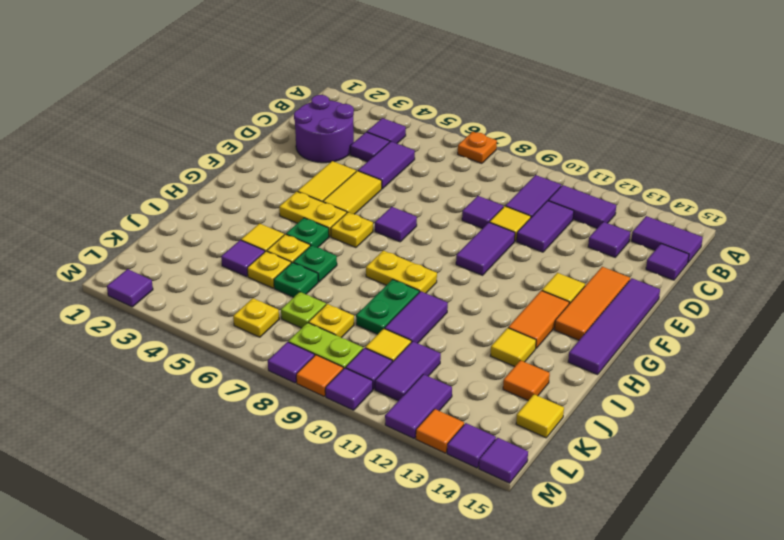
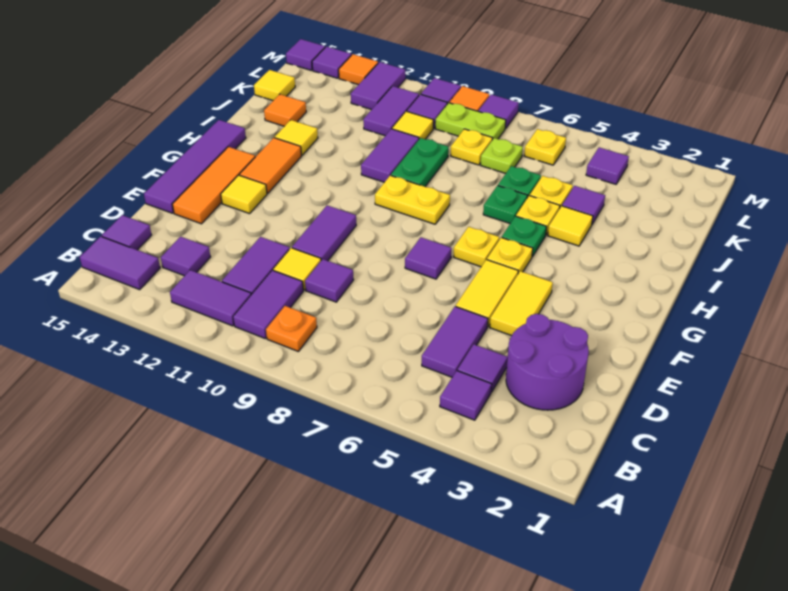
orange 1x1 plate [458,132,497,163] -> orange 1x1 plate moved to [266,306,317,351]
yellow 1x2 plate [279,192,347,237] -> yellow 1x1 plate [487,237,533,273]
purple 1x1 tile [107,269,153,307] -> purple 1x1 tile moved to [586,147,629,184]

